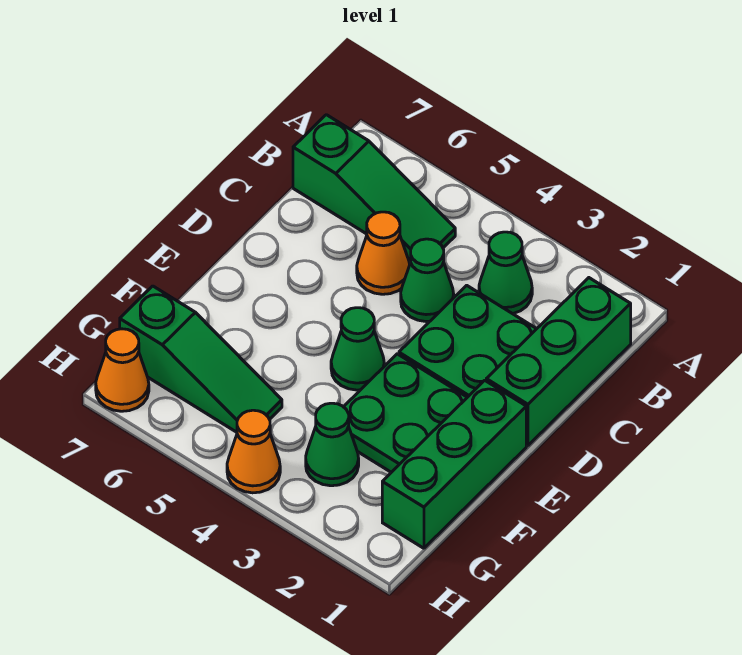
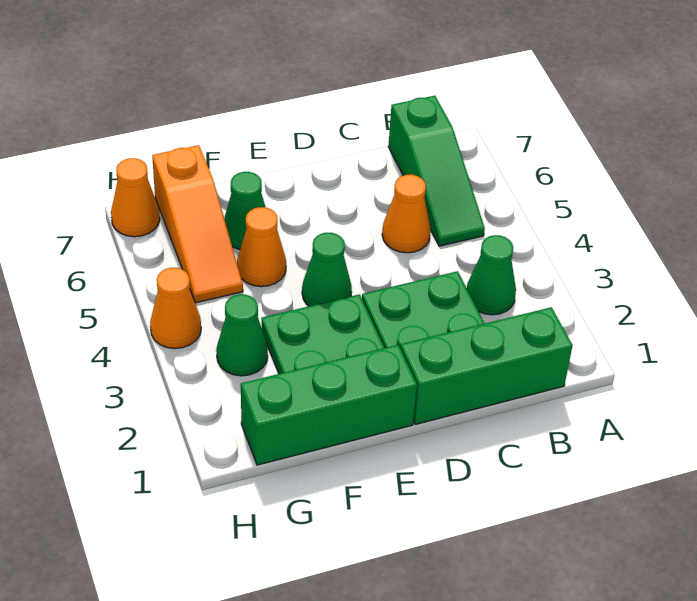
green 1x1 cone [401,239,454,322] -> green 1x1 cone moved to [224,172,265,249]
none -> orange 1x1 cone [237,207,286,287]
green 1x3 slope [120,286,282,432] -> orange 1x3 slope [152,145,243,303]

